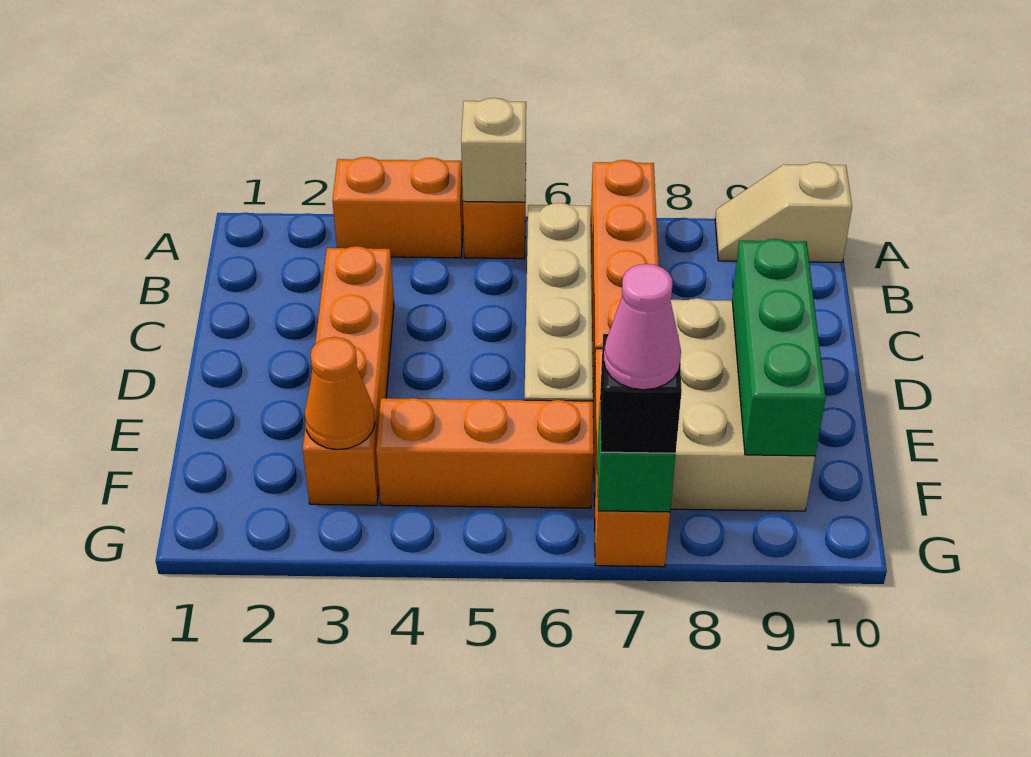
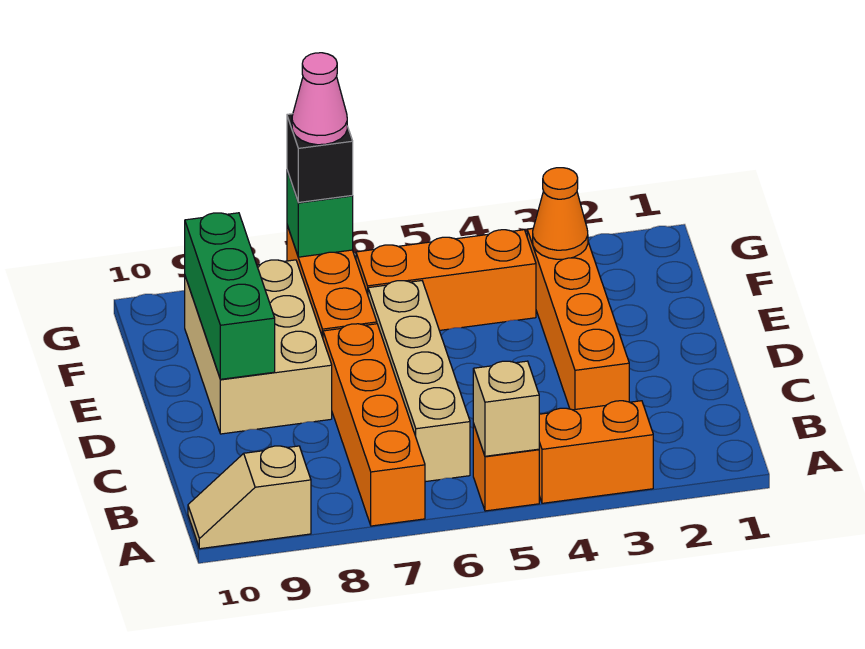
tan 1x2 slope [715,162,852,262] -> tan 1x2 slope turned to [188,446,311,549]

